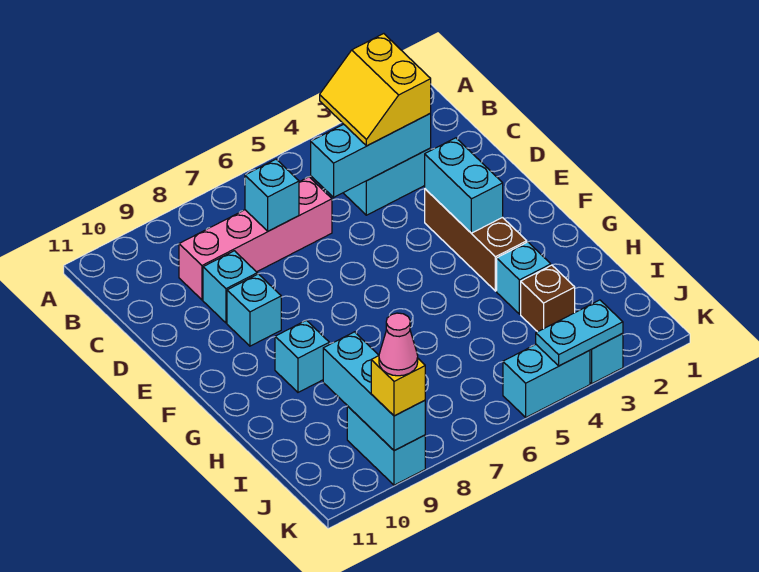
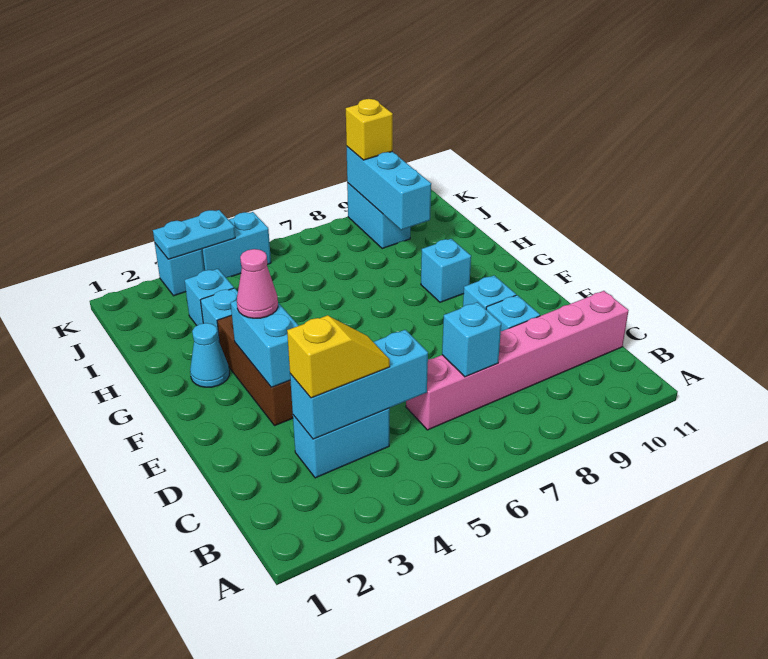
yellow 2x2 slope [320,34,431,146] -> yellow 1x2 slope [287,315,390,398]
pink 1x4 brick [179,177,332,300] -> pink 1x6 brick [406,291,629,430]
none -> cyan 1x1 cone [190,323,229,387]
brown 1x1 brick [521,265,575,332] -> cyan 1x1 brick [185,269,234,325]
pink 1x1 cone [379,313,418,376] -> pink 1x1 cone moved to [237,249,278,318]

